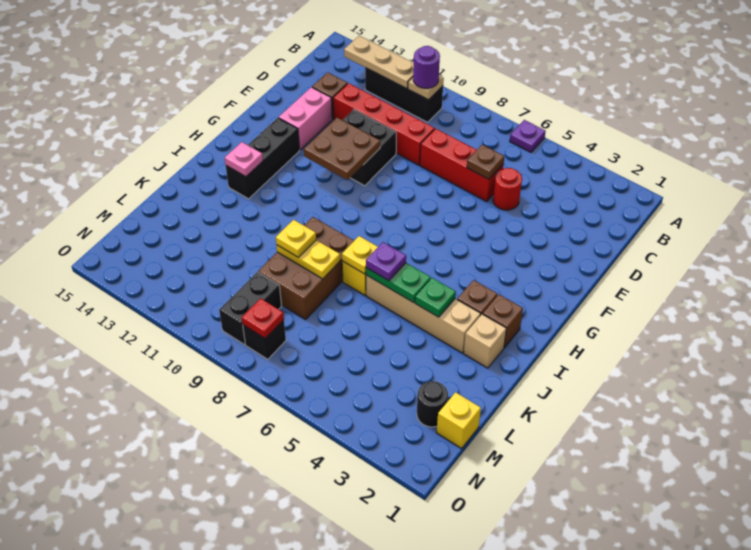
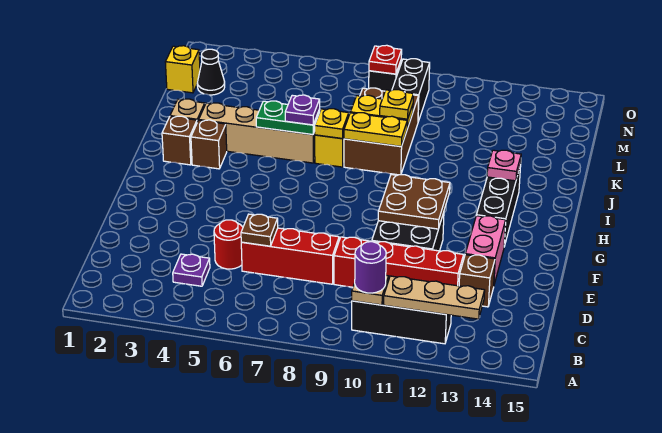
purple 1x1 plate [510,120,546,152] -> purple 1x1 plate moved to [173,254,210,286]
green 1x1 plate [415,278,456,317] -> none
none -> yellow 1x2 plate [344,113,407,147]
black 1x1 round brick [417,381,448,427] -> black 1x1 cone [197,49,225,95]

